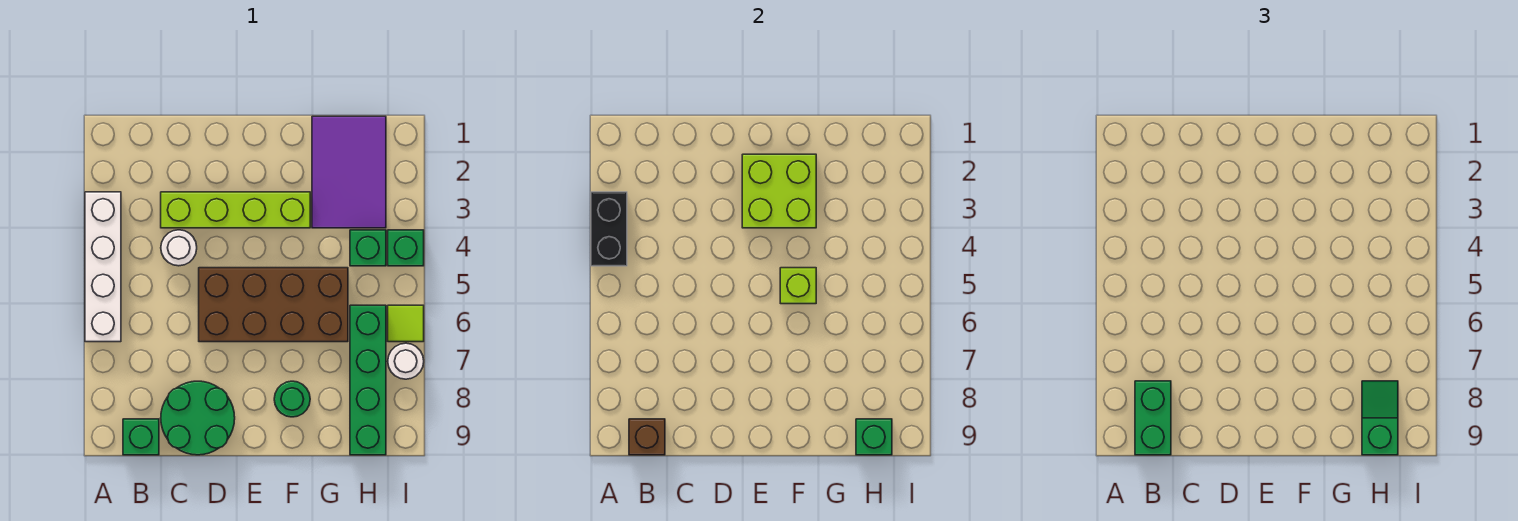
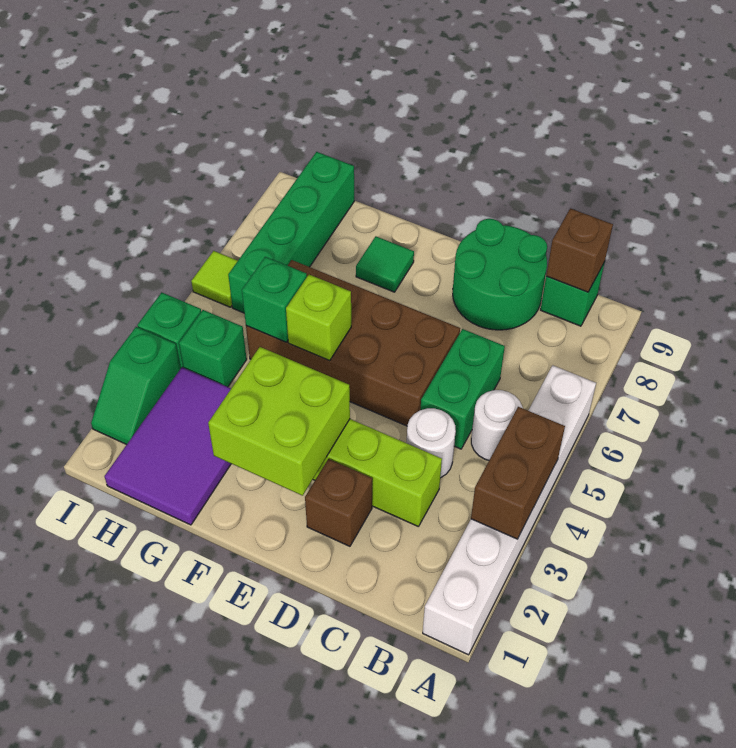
white 1x4 brick [85,192,121,342] -> white 1x6 brick [423,365,596,655]
black 1x2 brick [591,192,627,266] -> brown 1x2 brick [471,407,565,539]
green 1x2 brick [1135,381,1171,455] -> green 1x2 brick moved to [421,329,505,449]
none -> brown 1x1 brick [305,459,372,546]
green 1x1 round brick [274,381,310,417] -> green 1x1 tile [356,236,414,292]
green 1x2 slope [1362,381,1398,455] -> green 1x2 slope moved to [91,327,180,445]
green 1x1 brick [856,419,892,455] -> green 1x1 brick moved to [242,257,307,342]
white 1x1 round brick [388,343,424,379] -> white 1x1 round brick moved to [471,390,523,460]

